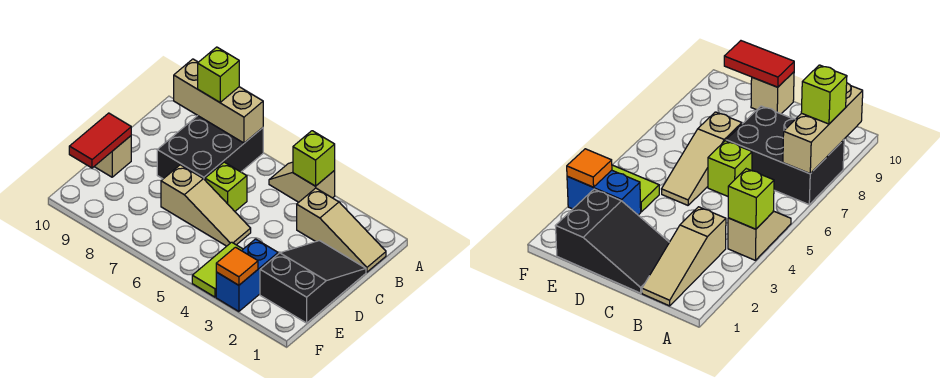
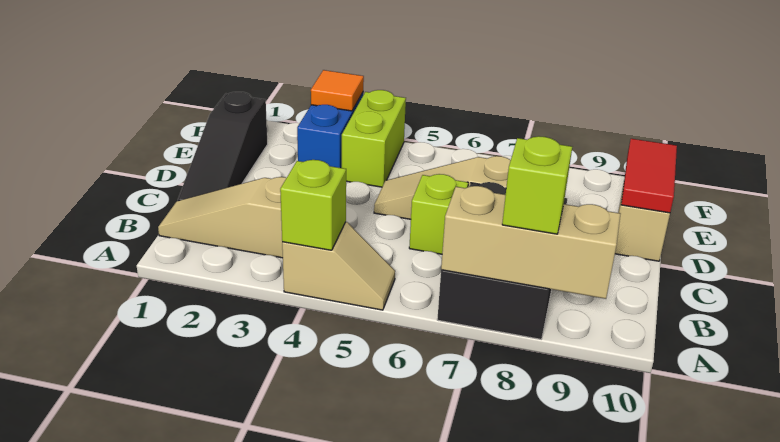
black 2x3 slope [260,241,366,323] -> black 1x3 slope [178,92,268,201]
lime 1x2 tile [192,242,243,297] -> lime 1x2 brick [342,90,406,187]

